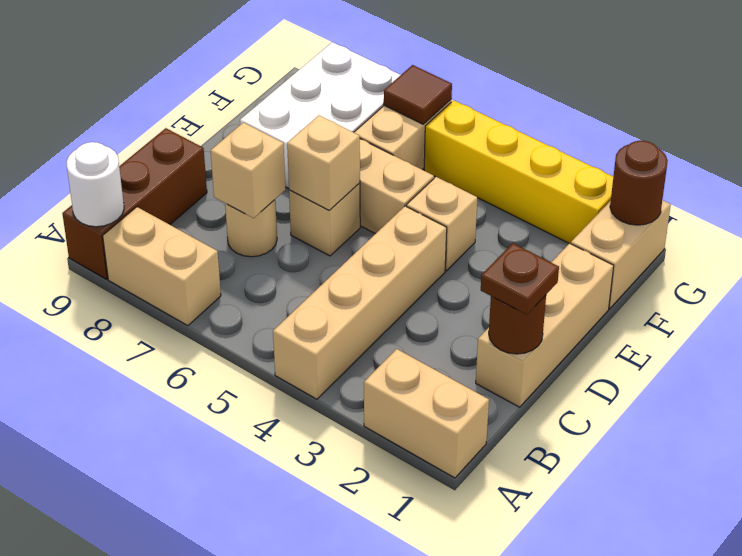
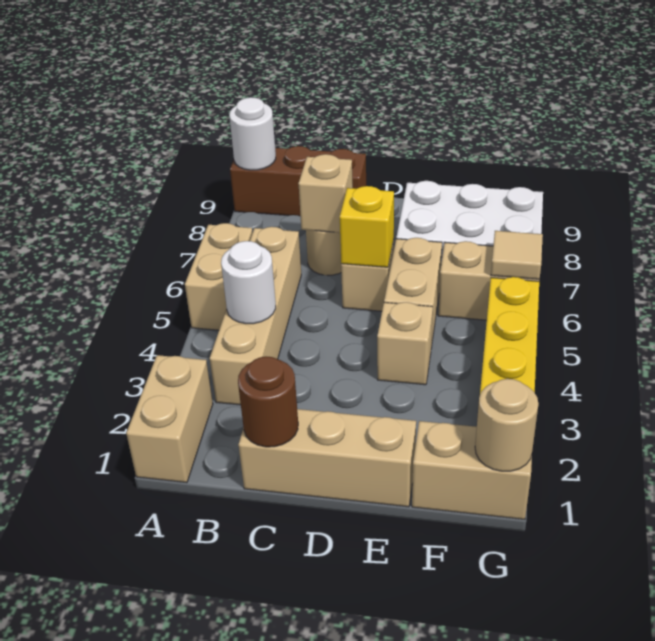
tan 1x4 brick [273,206,447,399] -> tan 1x4 brick turned to [210,227,301,405]
tan 1x2 brick [103,207,221,326] -> tan 1x2 brick moved to [185,223,253,330]
none -> white 1x1 round brick [221,241,276,324]
brown 1x1 plate [481,243,559,315] -> none
tan 1x1 brick [287,115,360,210] -> yellow 1x1 brick [340,186,394,267]
brown 1x1 round brick [610,141,668,225] -> tan 1x1 round brick [475,379,538,471]
brown 1x1 tile [384,65,452,124] -> tan 1x1 tile [491,231,543,279]

